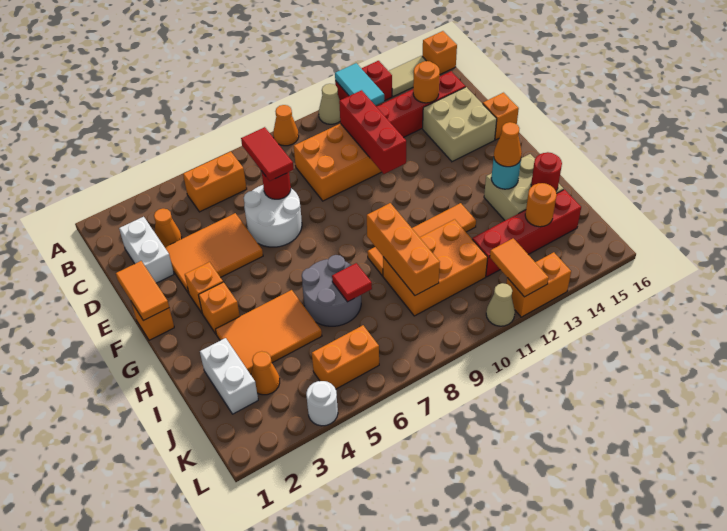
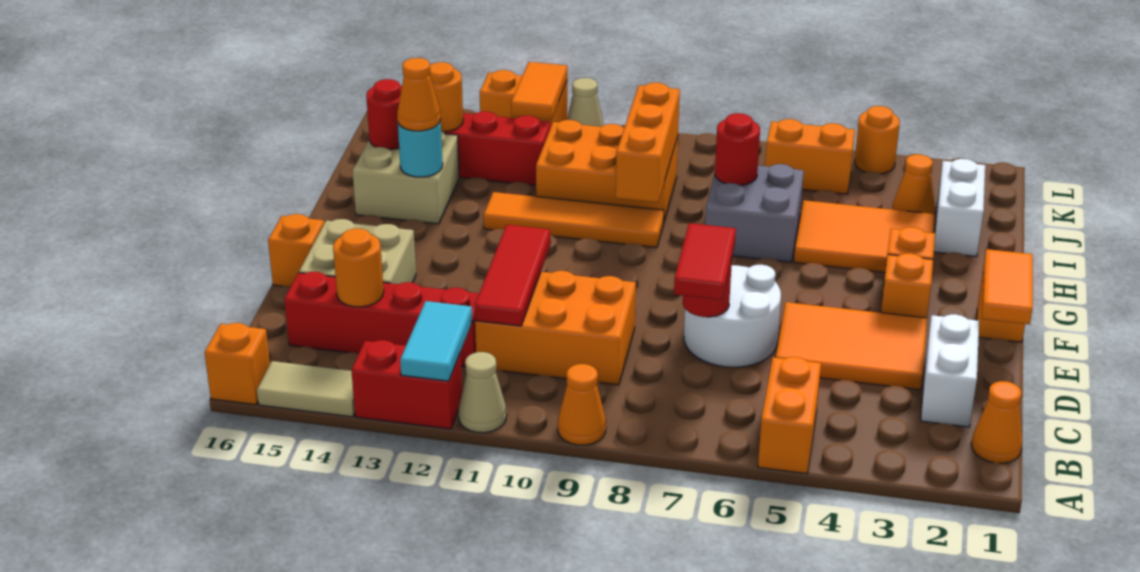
orange 1x2 brick [183,152,247,212] -> orange 1x2 brick turned to [758,357,821,474]
orange 1x1 cone [154,209,182,247] -> orange 1x1 cone moved to [971,381,1022,463]
red 1x3 brick [339,90,406,174] -> red 1x3 tile [475,225,551,326]
grey 2x2 round brick [302,255,361,326] -> grey 2x2 brick [705,164,804,262]
red 1x1 tile [332,263,372,302] -> red 1x1 round brick [715,113,760,185]
white 1x1 round brick [306,381,338,426] -> orange 1x1 round brick [855,106,900,174]

